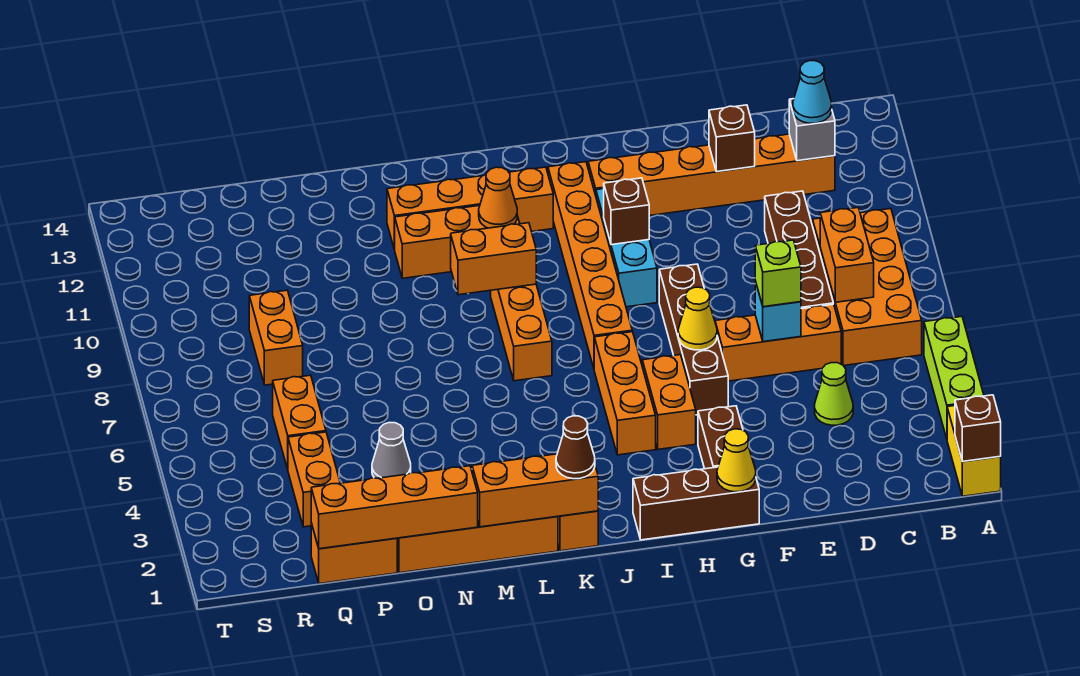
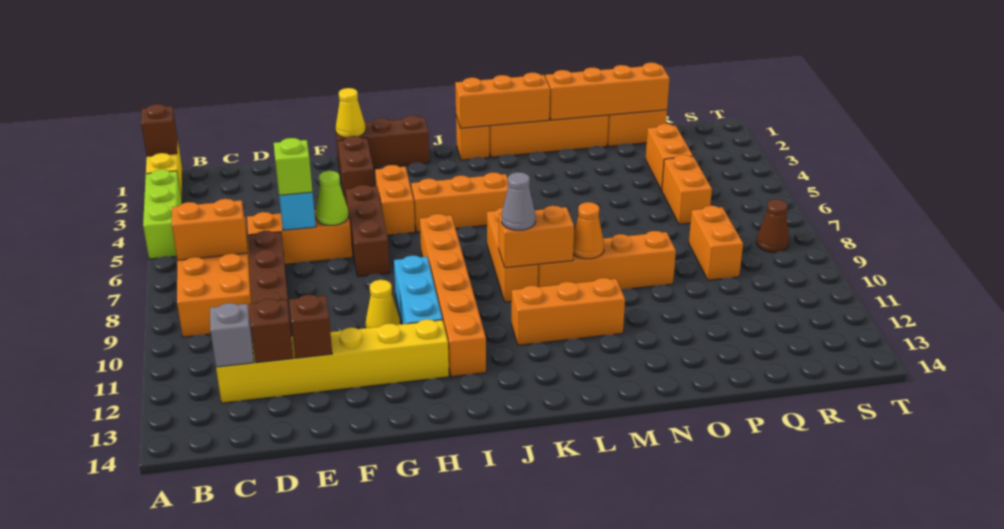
orange 1x2 brick [820,208,874,302] -> orange 1x2 brick turned to [172,199,247,260]
orange 1x6 brick [588,134,835,216] -> yellow 1x6 brick [216,319,449,403]
cyan 1x1 cone [793,61,832,123] -> none
lime 1x1 cone [815,363,853,425] -> lime 1x1 cone moved to [316,171,349,225]
brown 1x4 brick [659,264,728,415] -> brown 1x3 brick [346,185,390,276]
yellow 1x1 cone [678,287,717,350] -> yellow 1x1 cone moved to [366,280,400,328]
brown 1x1 brick [604,178,649,245] -> brown 1x1 brick moved to [250,299,293,363]
orange 1x3 brick [594,332,656,455] -> orange 1x3 brick turned to [411,173,508,232]
orange 1x4 brick [387,167,553,250] -> orange 1x4 brick moved to [538,231,676,290]
brown 1x1 cone [556,416,595,479] -> brown 1x1 cone moved to [756,199,789,253]
orange 1x1 cone [479,167,517,228] -> orange 1x1 cone moved to [573,202,604,259]
grey 1x1 cone [372,422,411,478] -> grey 1x1 cone moved to [502,172,536,230]

